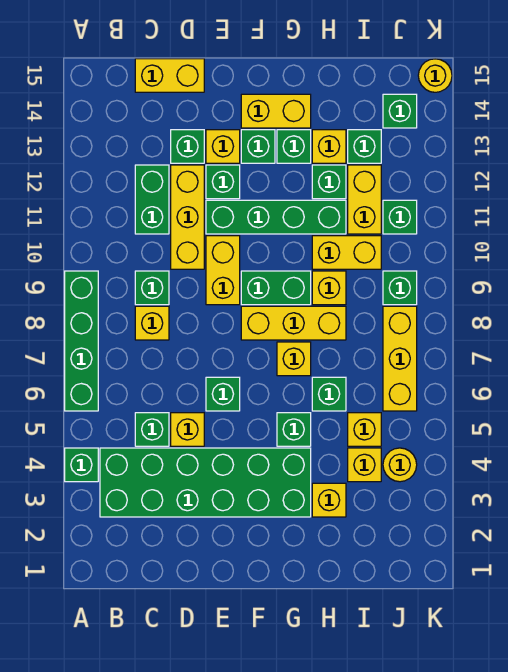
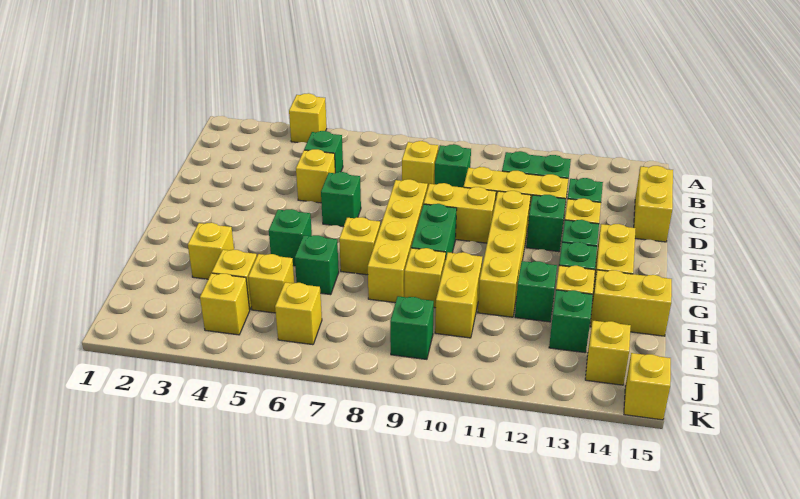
green 1x1 brick [65,448,98,482] -> yellow 1x1 brick [289,93,327,143]
green 1x4 brick [65,271,98,411] -> none
green 2x6 brick [100,448,311,517] -> none
green 1x4 brick [206,200,346,234] -> yellow 1x4 brick [478,191,531,317]
yellow 1x3 brick [241,306,346,340] -> yellow 1x4 brick [368,179,428,303]
yellow 1x2 brick [348,165,381,234] -> yellow 1x2 brick moved to [590,270,672,336]
yellow 1x1 round brick [383,448,417,482] -> yellow 1x1 brick [200,273,250,335]
yellow 1x3 brick [383,306,417,411] -> yellow 1x1 brick [275,282,322,345]
green 1x1 brick [383,200,417,234] -> none
green 1x1 brick [383,94,417,128] -> yellow 1x1 brick [585,321,631,385]
yellow 1x1 round brick [418,59,452,92] -> yellow 1x1 brick [624,353,671,420]

